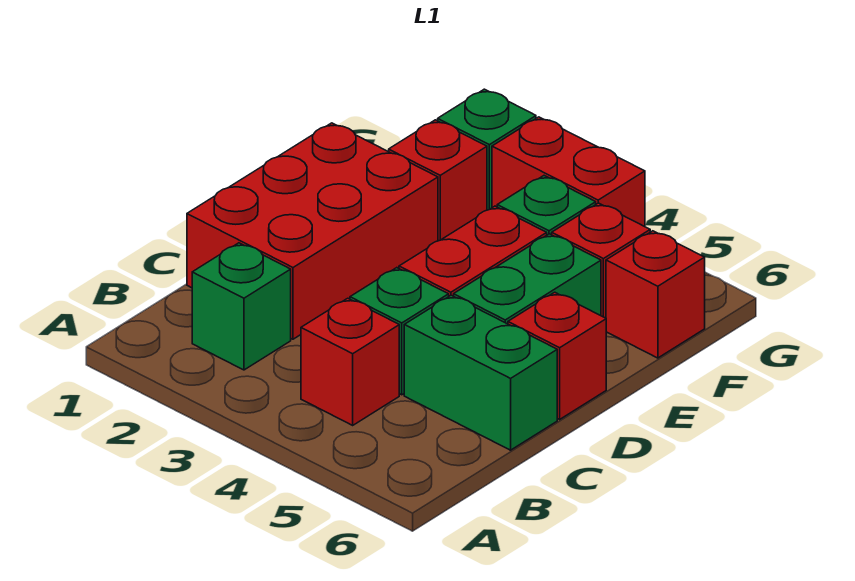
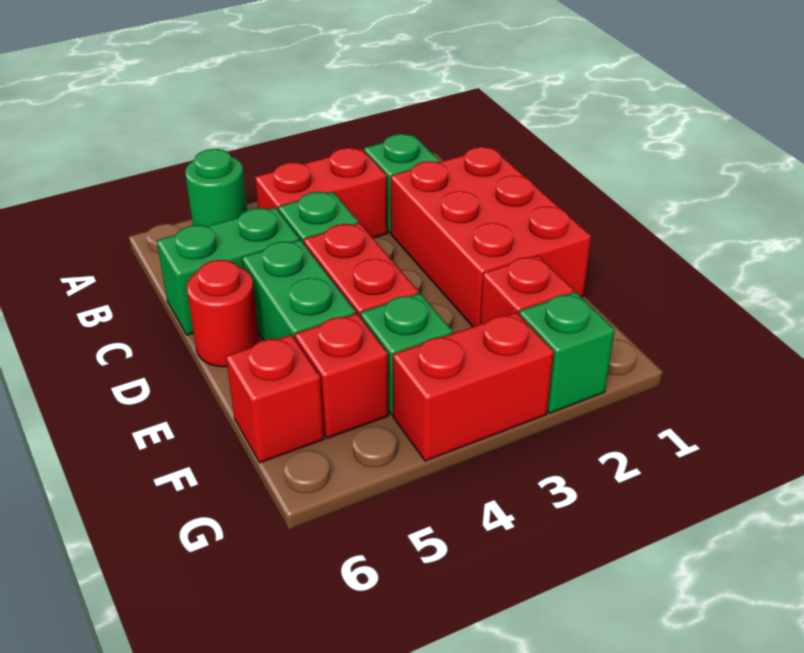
none -> green 1x1 round brick [185,149,247,226]
red 1x1 brick [301,298,399,425] -> red 1x2 brick [255,148,387,238]
red 1x1 brick [508,292,606,419] -> red 1x1 round brick [187,260,259,367]

